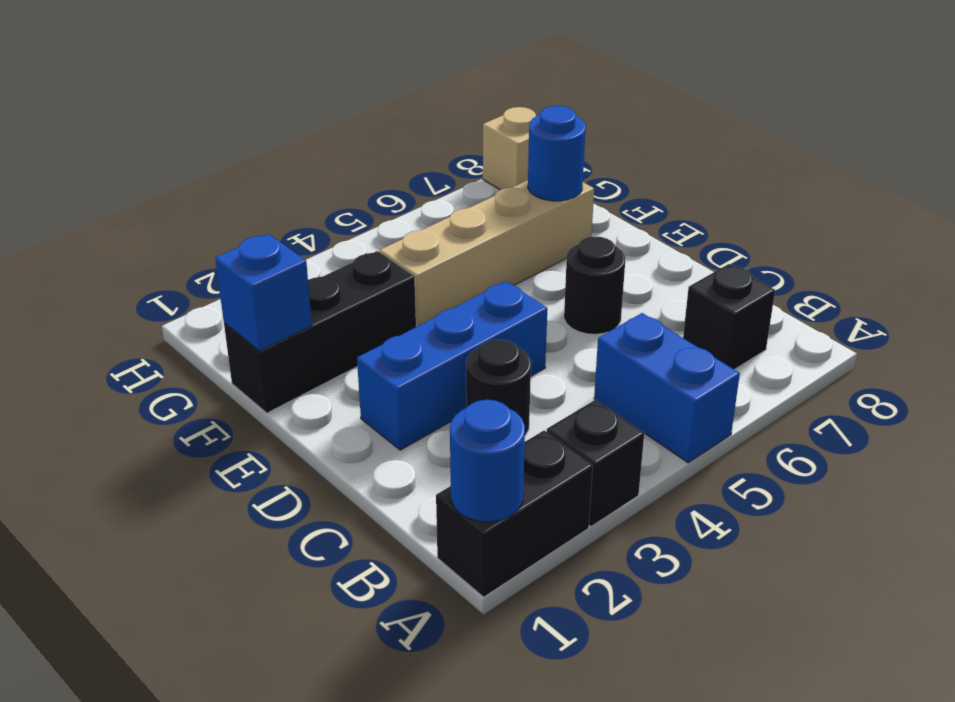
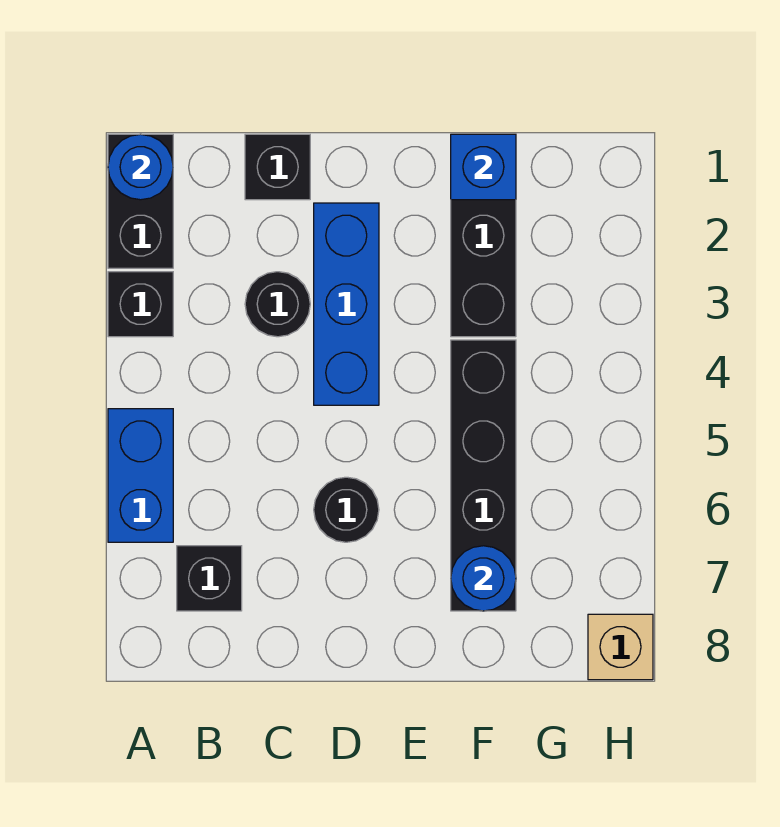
blue 1x2 brick [594,313,740,463] -> blue 1x2 brick turned to [108,409,173,542]
none -> black 1x1 brick [245,134,310,200]
tan 1x4 brick [380,180,594,327] -> black 1x4 brick [451,340,516,611]

